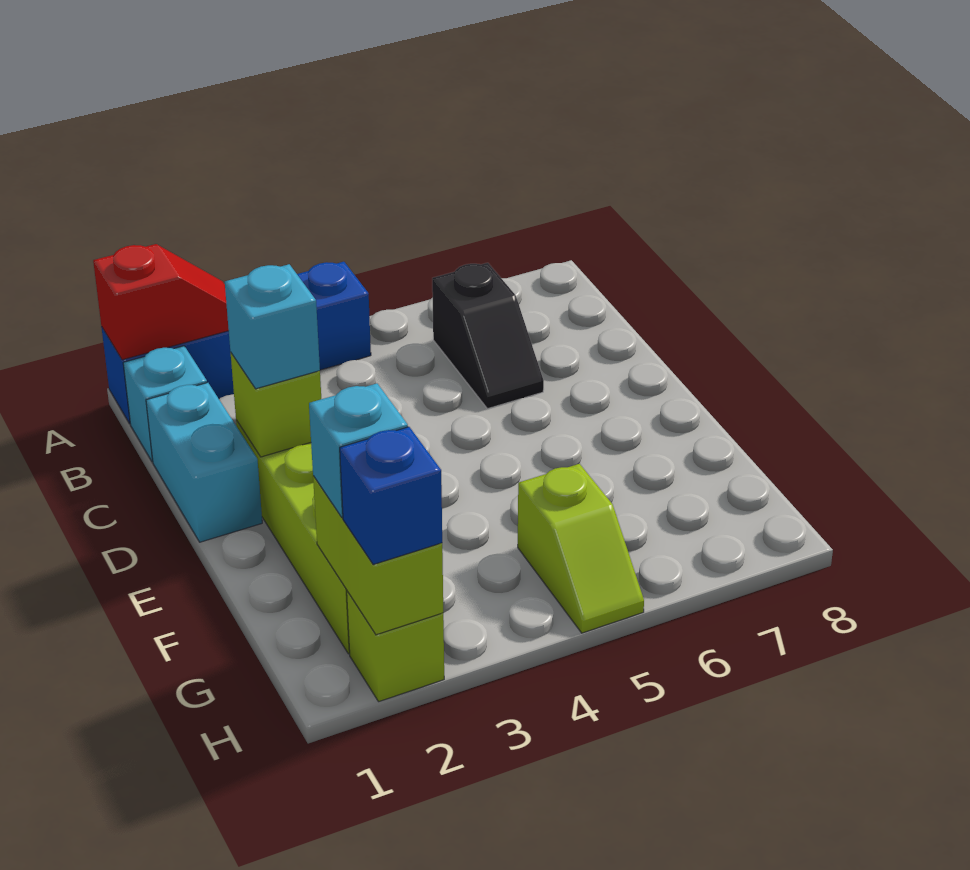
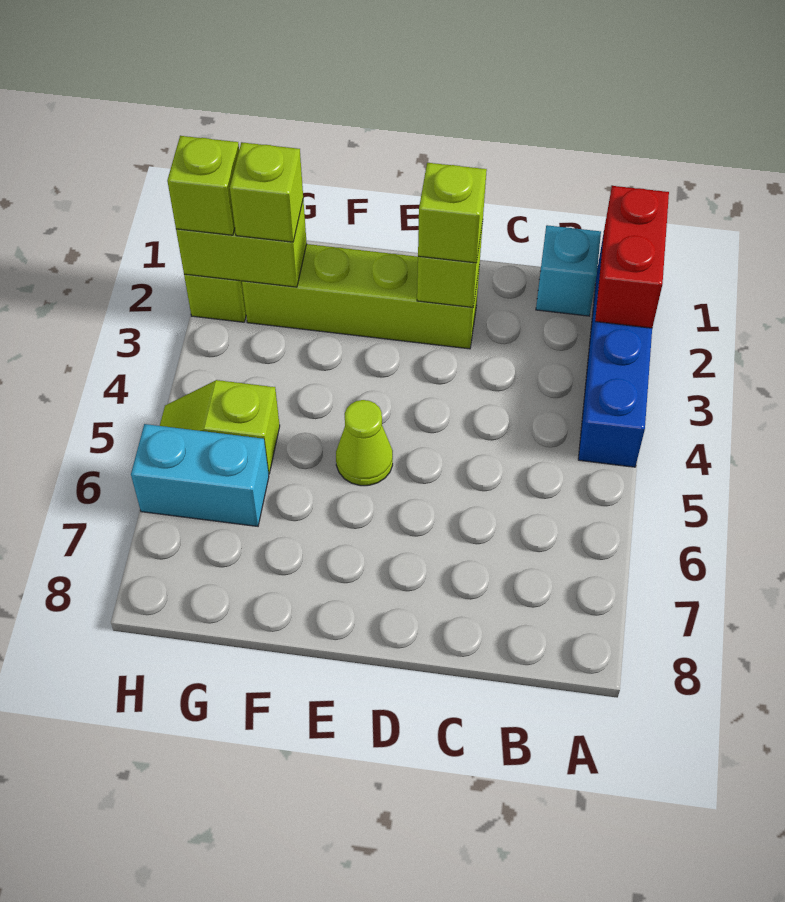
red 1x2 slope [93,244,229,360] -> red 1x2 brick [595,186,669,328]
black 1x2 slope [432,263,544,409] -> none
cyan 1x2 brick [146,383,262,542] -> cyan 1x2 brick moved to [131,424,269,526]
cyan 1x1 brick [225,264,320,389] -> lime 1x1 brick [418,163,487,263]
none -> lime 1x1 cone [336,400,393,486]
cyan 1x1 brick [309,383,408,517] -> lime 1x1 brick [230,142,303,242]
blue 1x1 brick [340,427,442,565] -> lime 1x1 brick [167,136,239,235]

